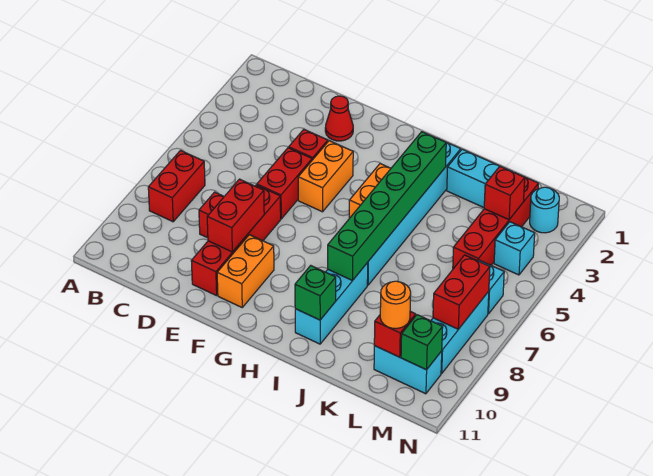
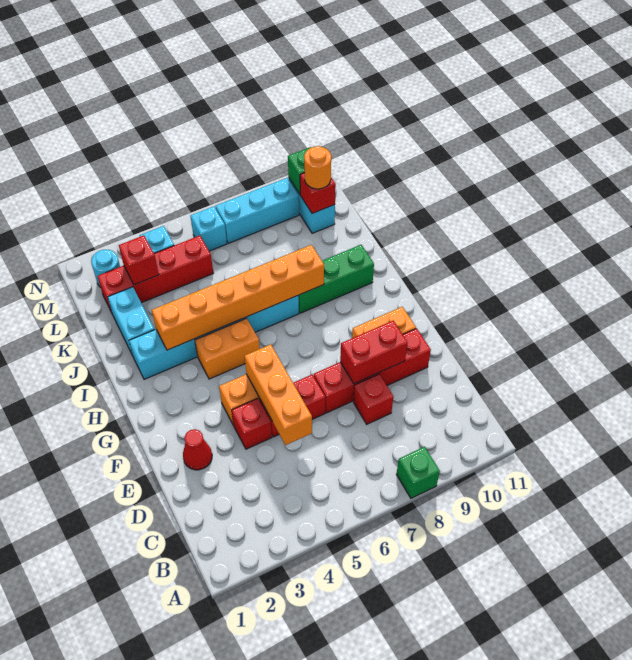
red 1x2 brick [148,151,205,222] -> none
none -> orange 1x3 brick [245,344,312,445]
green 1x6 brick [328,132,446,281] -> orange 1x6 brick [152,245,324,350]
cyan 1x3 brick [295,263,368,344] -> green 1x3 brick [298,245,374,313]
green 1x1 brick [295,266,336,320] -> green 1x1 brick moved to [396,447,440,498]
red 1x2 brick [433,255,490,329] -> none

